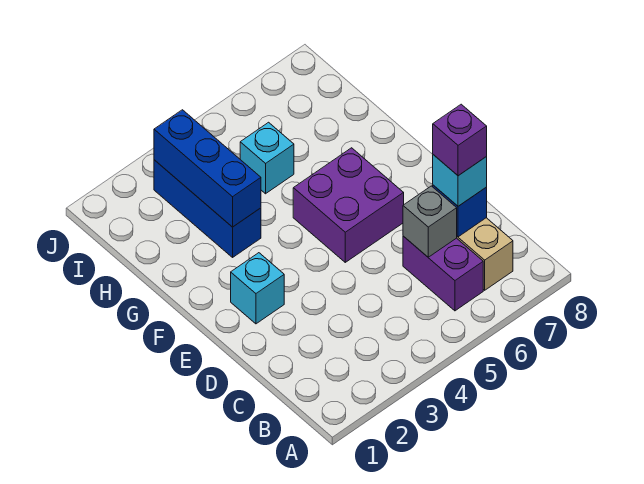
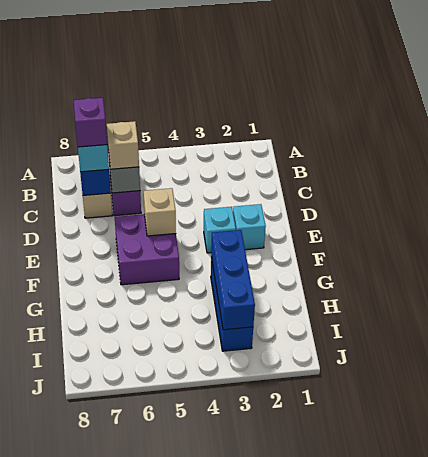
none -> tan 1x1 brick [107,121,139,169]
none -> tan 1x1 brick [144,188,176,236]
cyan 1x1 brick [240,122,294,194] -> cyan 1x1 brick moved to [204,207,236,253]

